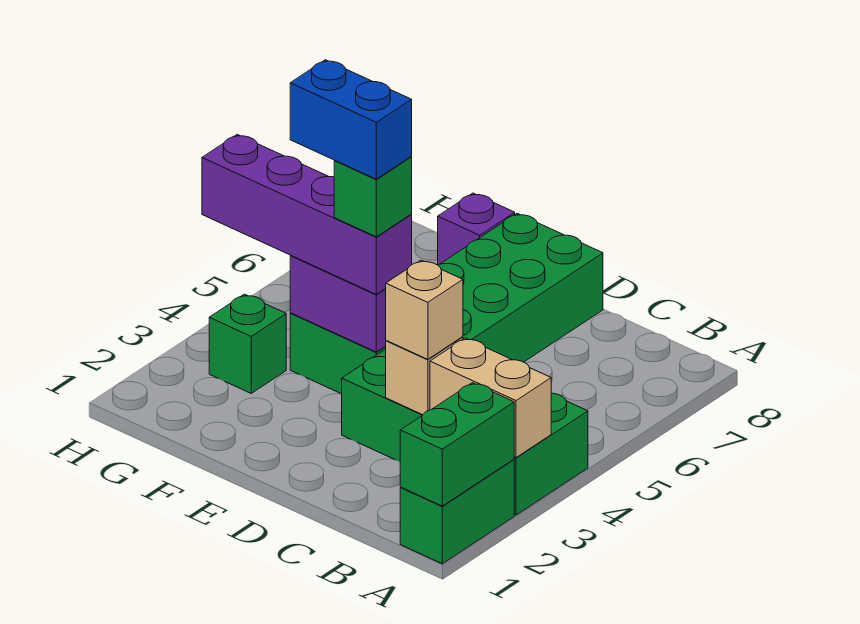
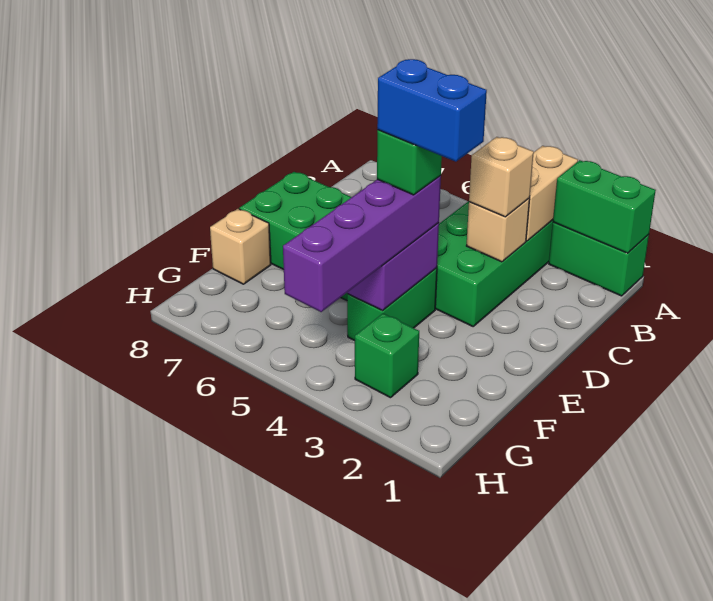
blue 1x2 brick [290,60,412,179] -> blue 1x2 brick turned to [377,59,487,162]
purple 1x1 brick [438,193,515,265] -> tan 1x1 brick [210,209,271,284]

